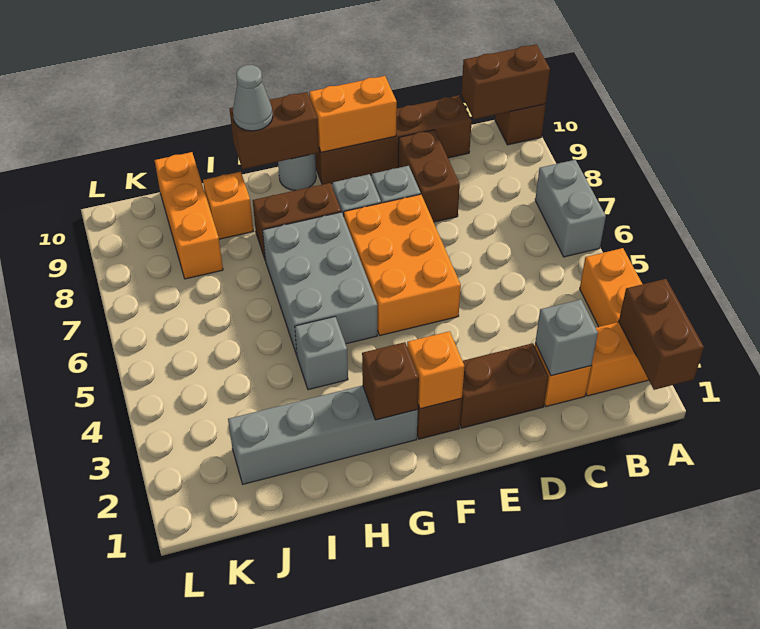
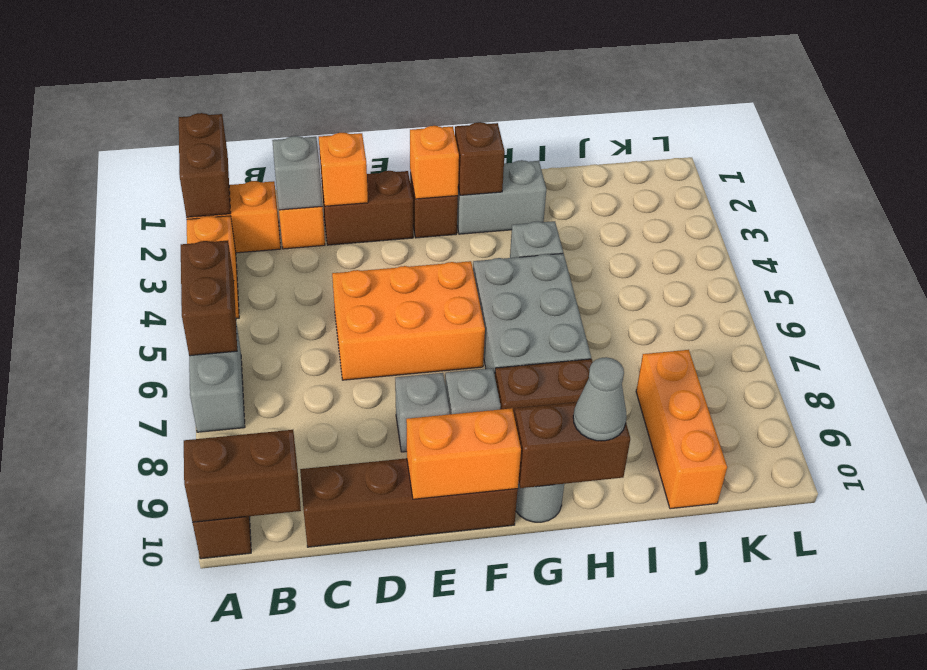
brown 1x2 brick [398,130,460,222] -> brown 1x2 brick moved to [181,240,237,356]
orange 2x3 brick [344,194,461,335] -> orange 2x3 brick turned to [332,261,485,380]
grey 1x4 brick [228,385,418,484] -> grey 1x2 brick [457,160,546,234]
orange 1x1 brick [203,172,253,239] -> orange 1x1 brick moved to [319,133,368,206]

